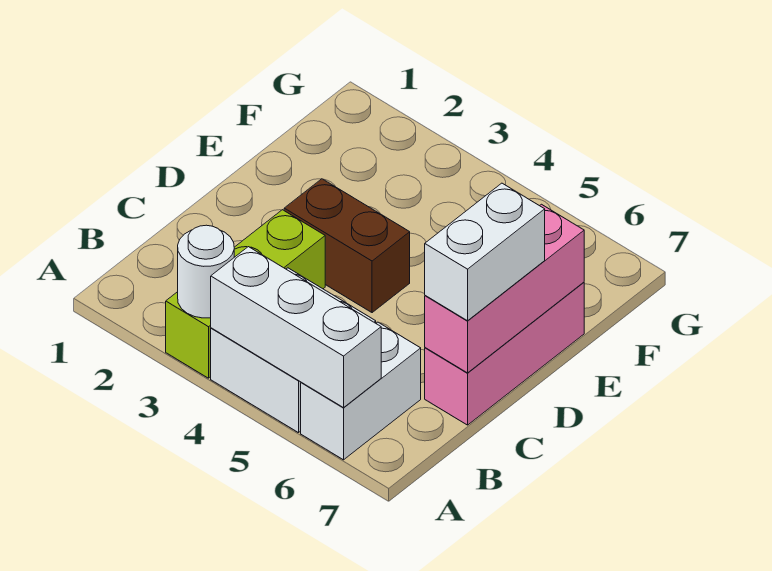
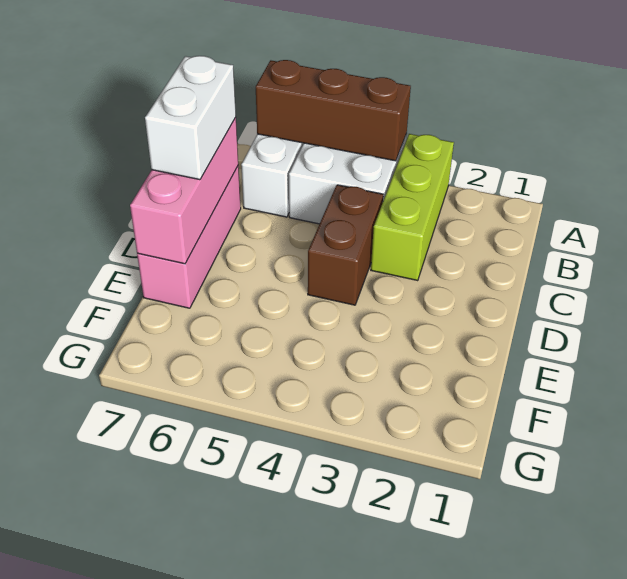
white 1x1 round brick [178,225,234,318] -> none
white 1x3 brick [211,247,381,408] -> brown 1x3 brick [256,60,411,161]
brown 1x2 brick [284,179,410,313] -> brown 1x2 brick turned to [308,185,383,305]

